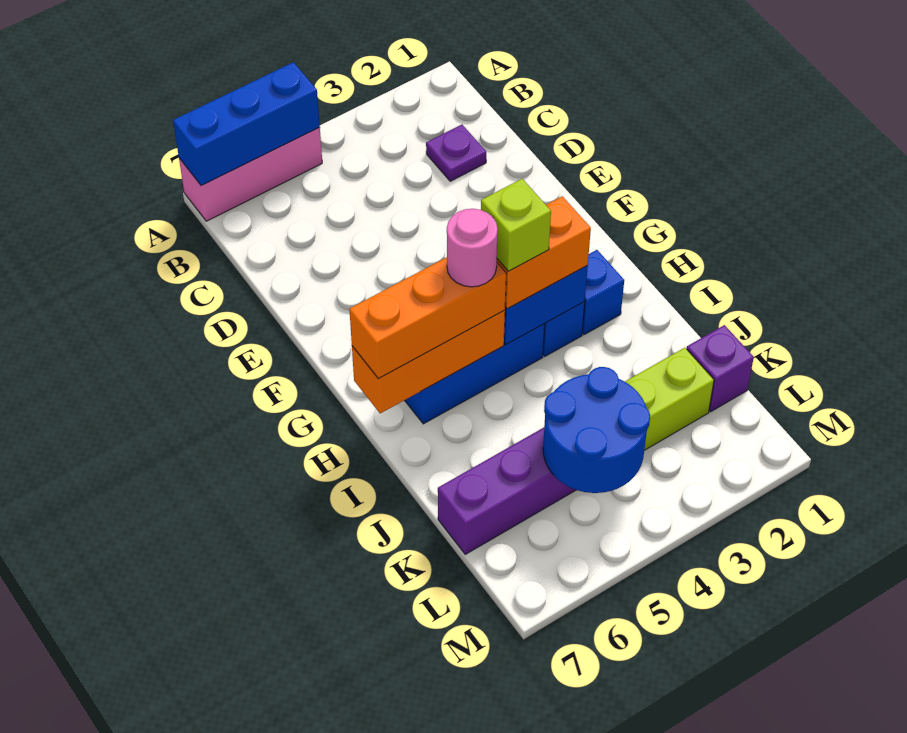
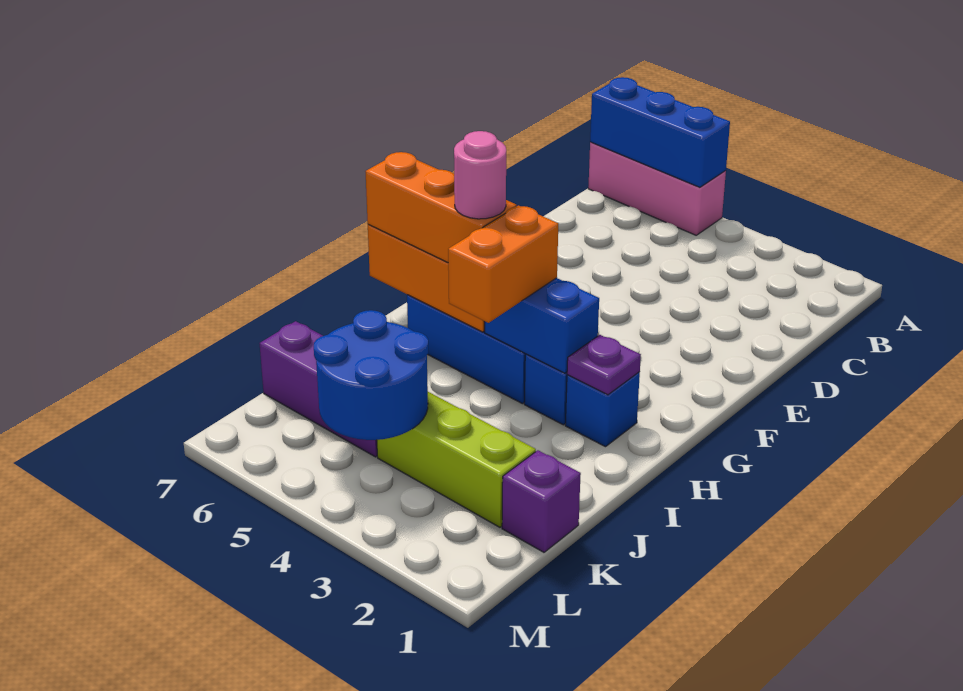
purple 1x1 plate [426,125,486,181] -> purple 1x1 plate moved to [567,335,641,395]
orange 1x2 brick [497,196,591,309] -> orange 1x2 brick turned to [448,206,558,323]
lime 1x1 brick [481,179,551,271] -> none

